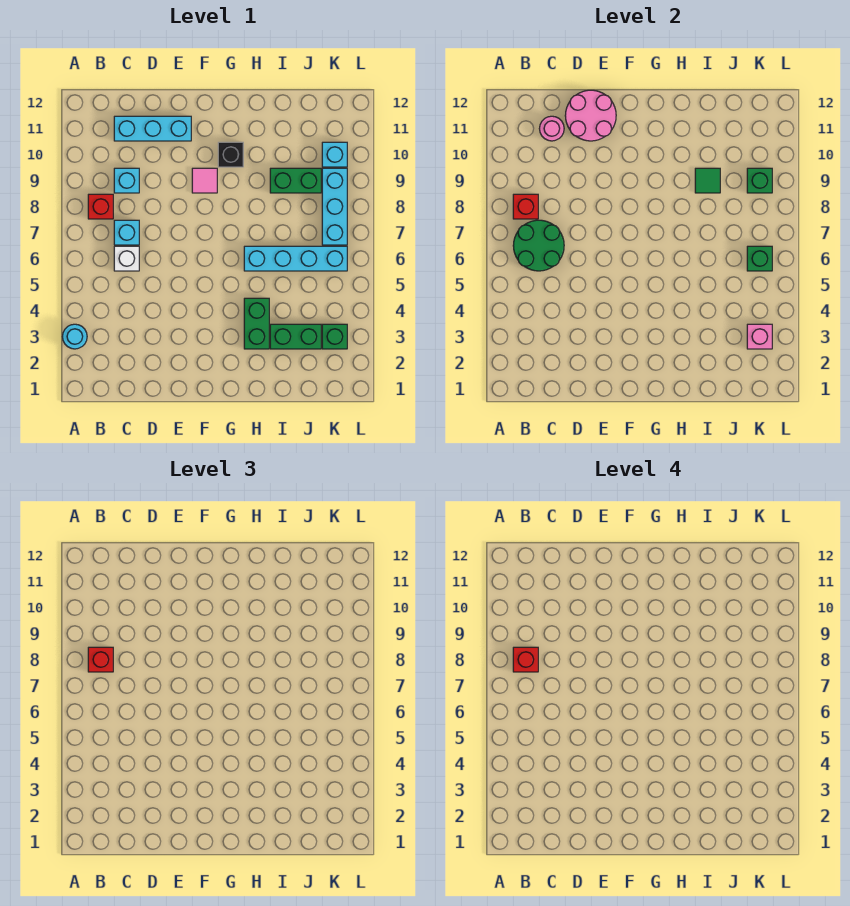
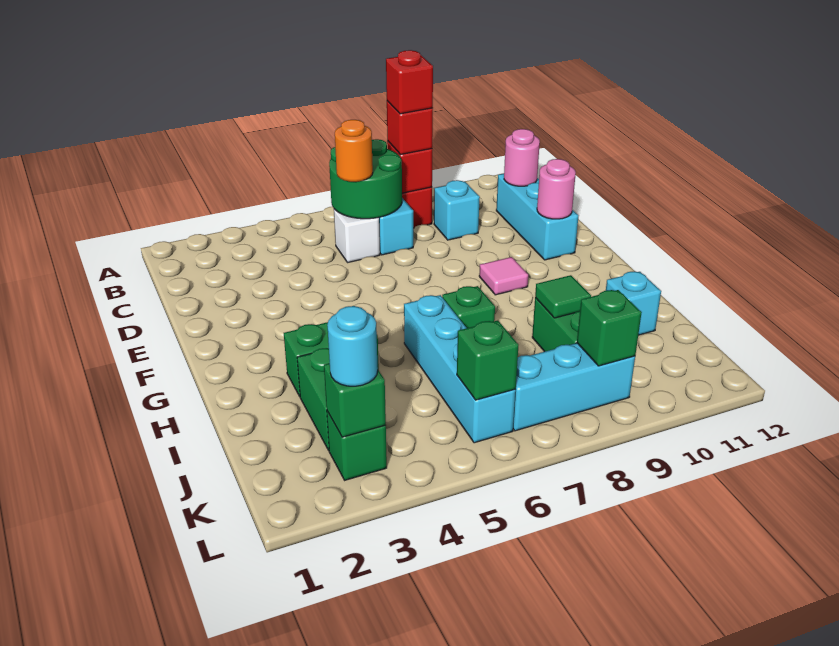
cyan 1x1 round brick [62,324,87,349] -> cyan 1x1 round brick moved to [327,306,378,386]
none -> orange 1x1 round brick [335,120,373,182]
pink 2x2 round brick [565,90,616,141] -> pink 1x1 round brick [537,159,576,219]
black 1x1 brick [218,142,243,167] -> none
none -> green 1x1 brick [442,286,495,328]
pink 1x1 brick [747,324,772,349] -> green 1x1 brick [324,363,386,437]
cyan 1x1 brick [322,142,347,167] -> cyan 1x1 brick moved to [606,271,661,335]

